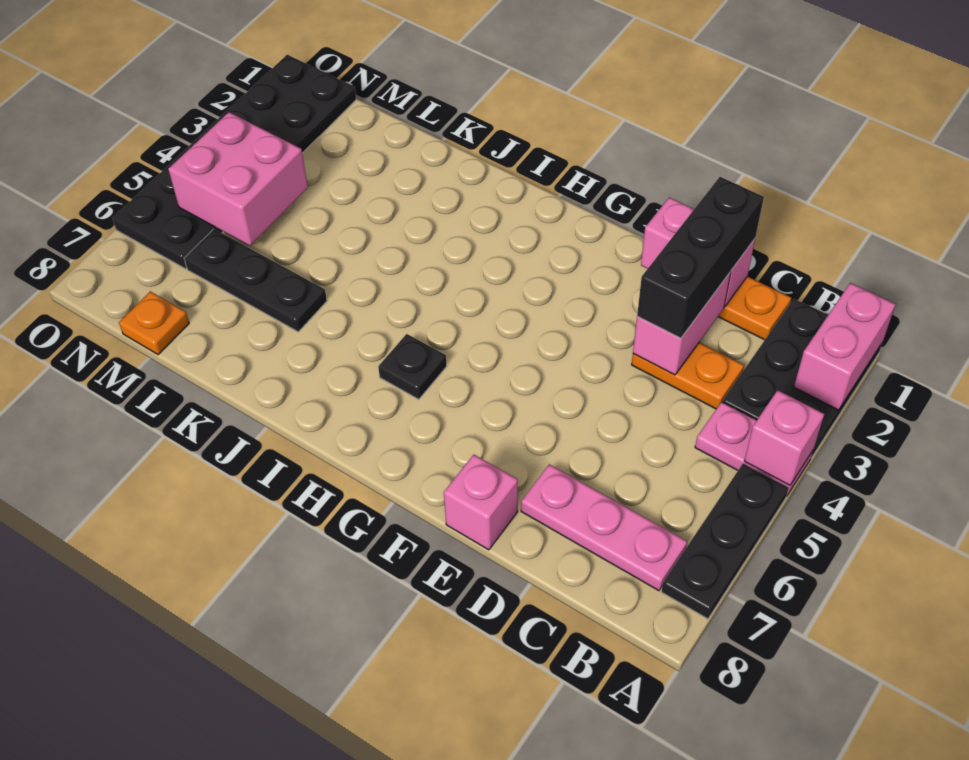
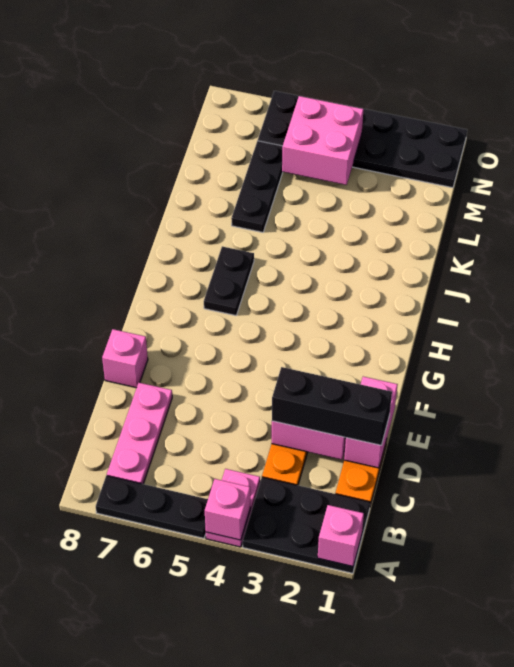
pink 1x2 brick [794,283,896,410] -> pink 1x1 brick [318,505,364,566]
black 1x1 plate [378,334,447,399] -> black 1x2 plate [204,246,254,316]
orange 1x1 plate [119,291,189,355] -> none

